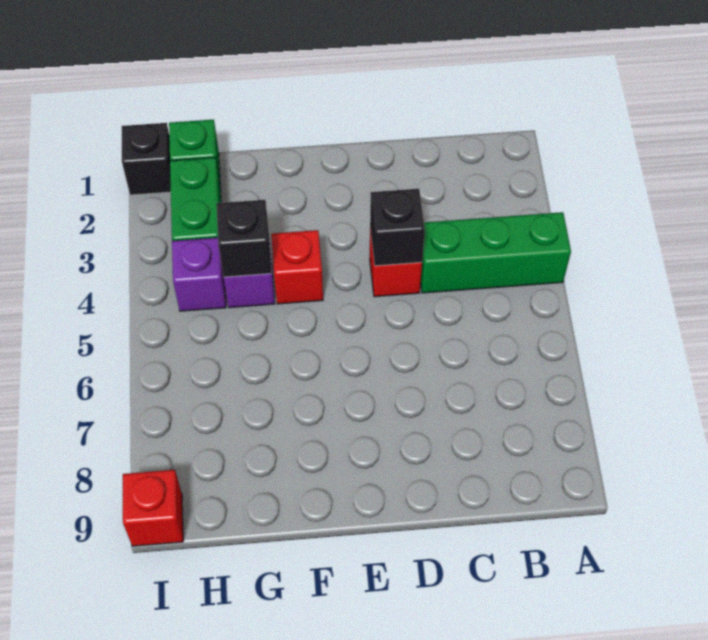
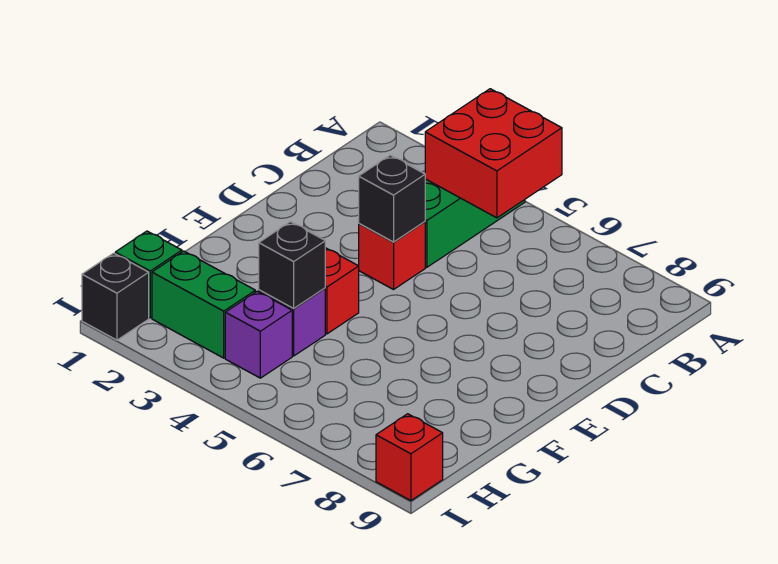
none -> red 2x2 brick [425,89,562,218]

